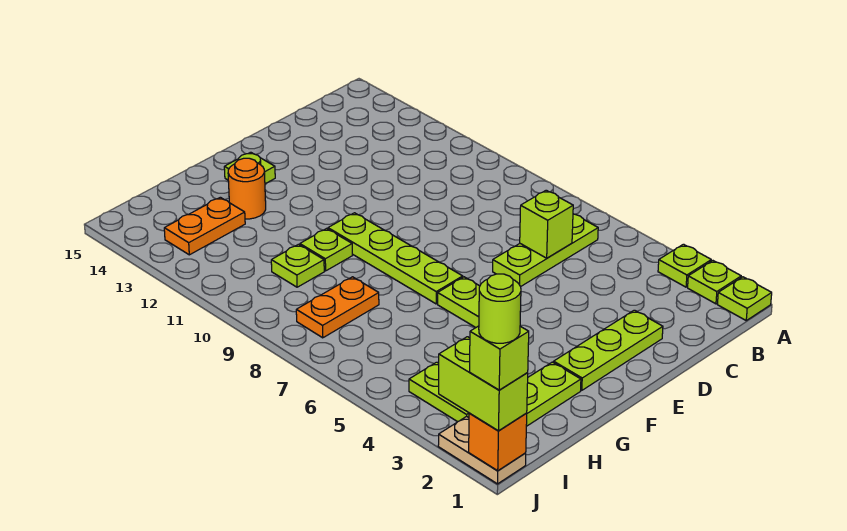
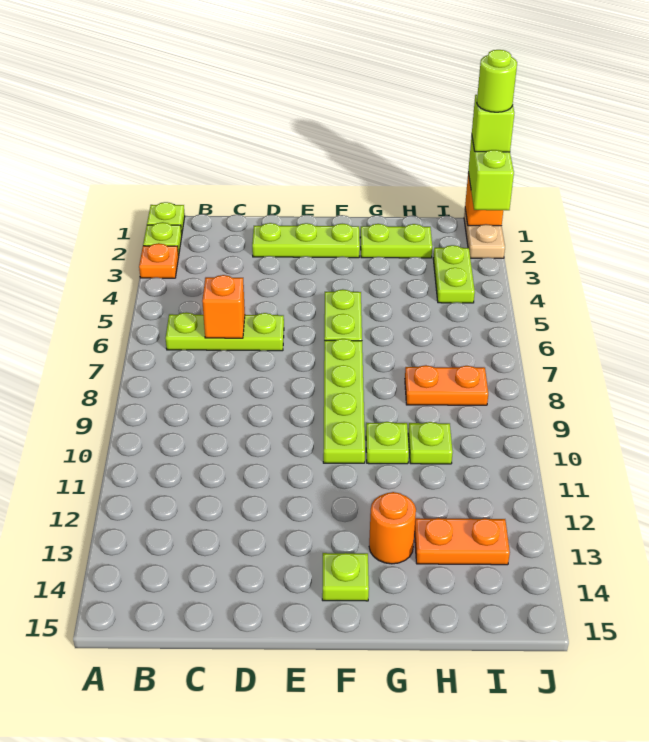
lime 1x1 plate [658,244,711,287] -> orange 1x1 plate [139,243,179,278]
lime 1x1 brick [520,190,573,258] -> orange 1x1 brick [202,275,245,338]

